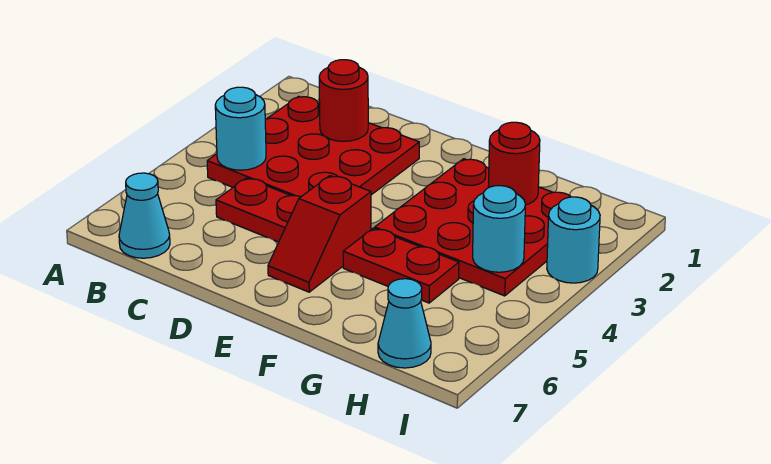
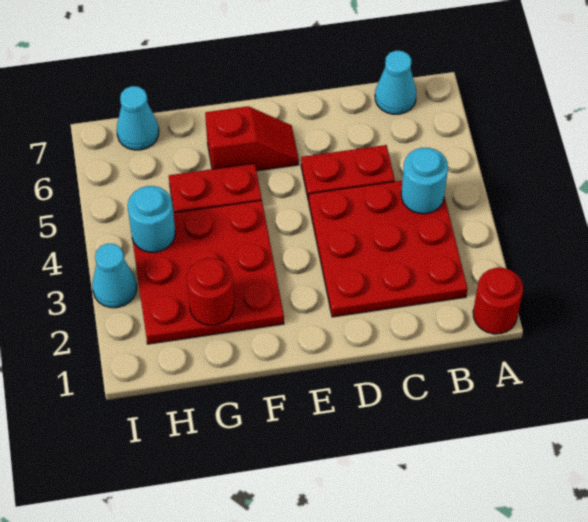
red 1x1 round brick [319,60,368,141] -> red 1x1 round brick moved to [473,268,523,334]
red 1x2 slope [268,176,371,292] -> red 1x2 slope turned to [205,106,299,171]
cyan 1x1 round brick [547,197,600,283] -> cyan 1x1 cone [92,244,137,308]

